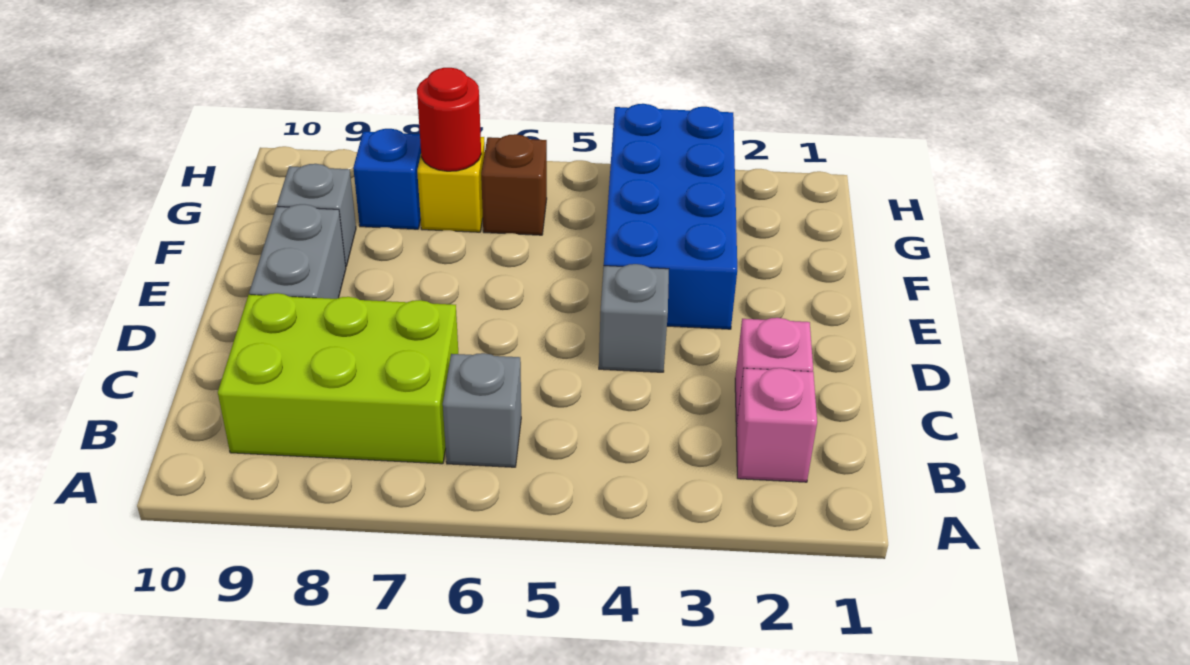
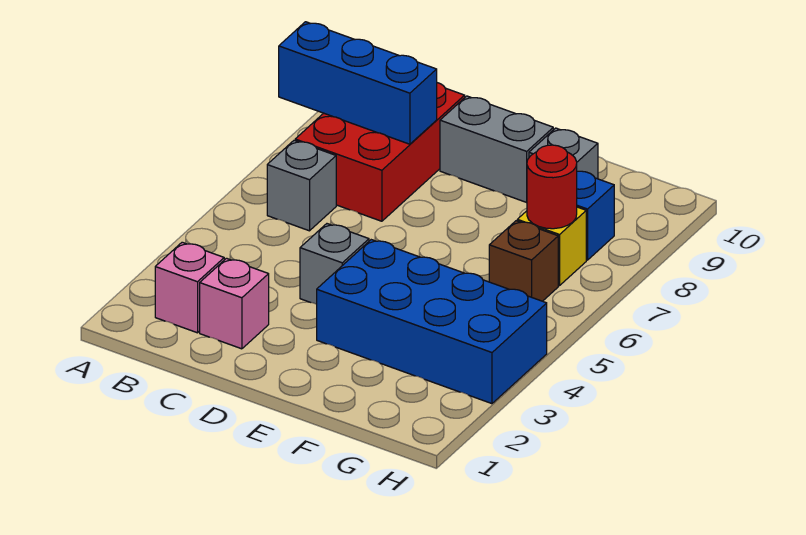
none -> blue 1x3 brick [279,22,437,144]
lime 2x3 brick [218,293,458,464] -> red 2x3 brick [295,83,465,221]

